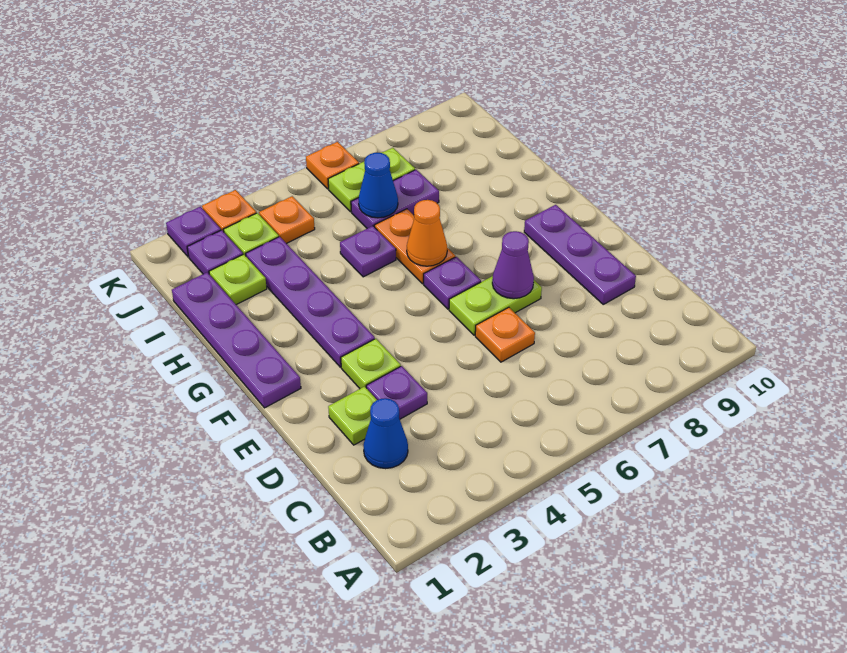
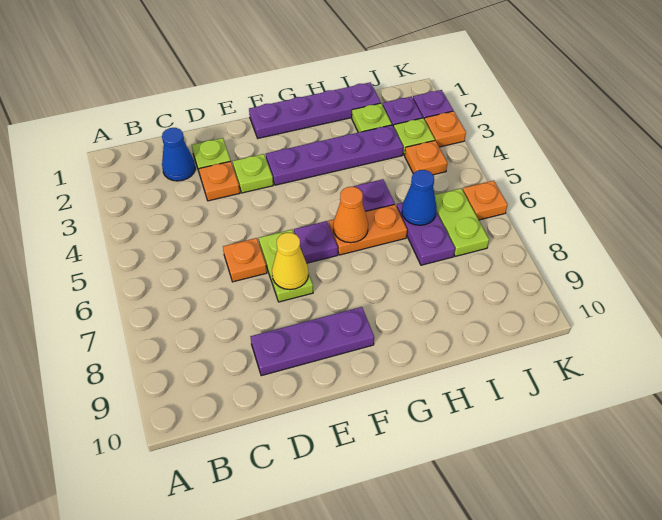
purple 1x1 plate [366,366,427,419] -> orange 1x1 plate [199,161,240,201]
purple 1x1 cone [492,231,534,299] -> yellow 1x1 cone [272,233,308,290]

